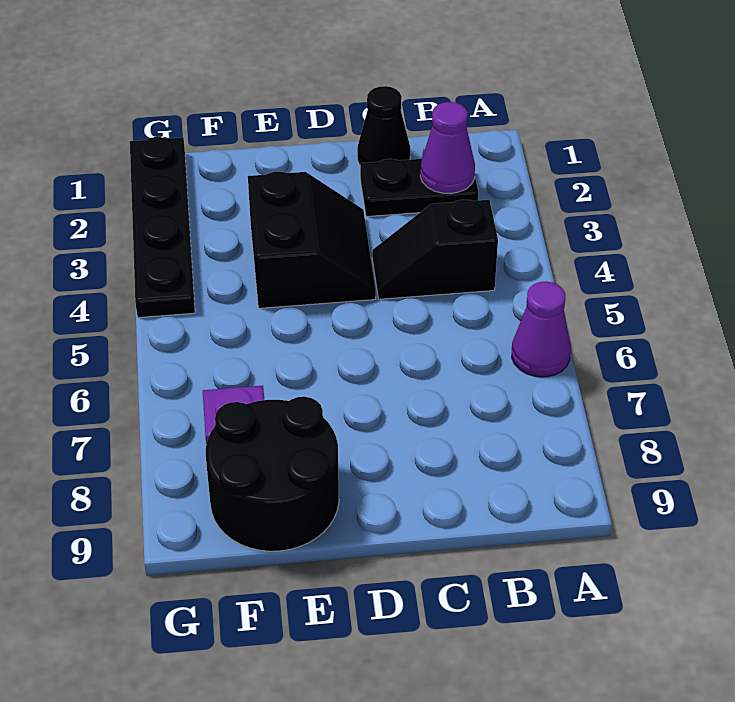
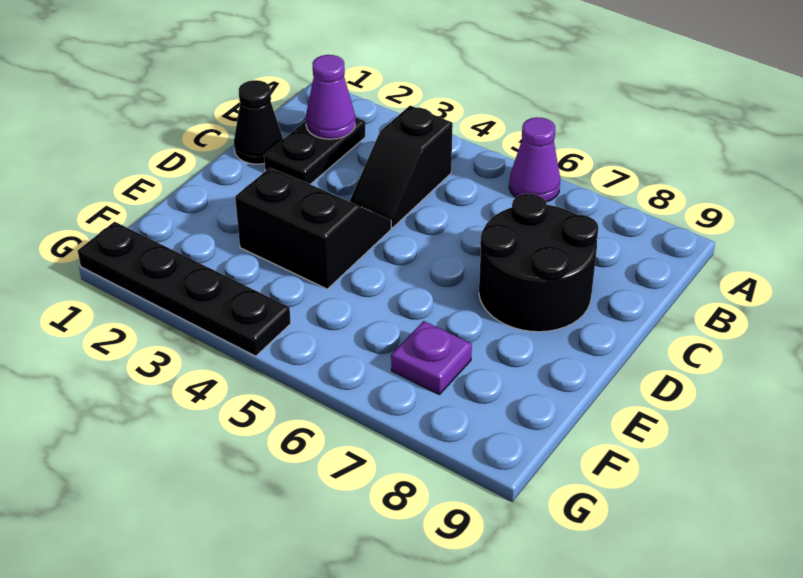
black 2x2 round brick [206,397,339,551] -> black 2x2 round brick moved to [479,194,598,332]

